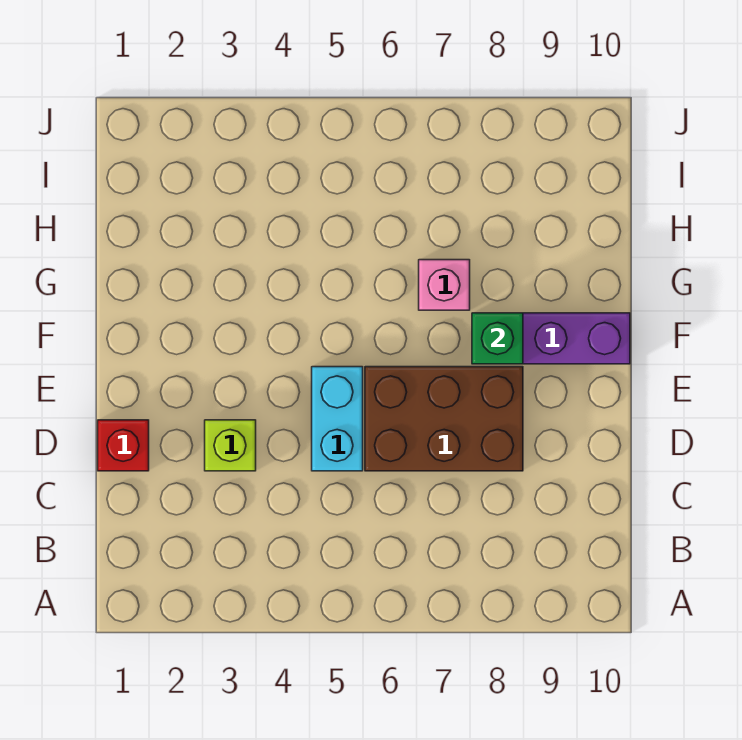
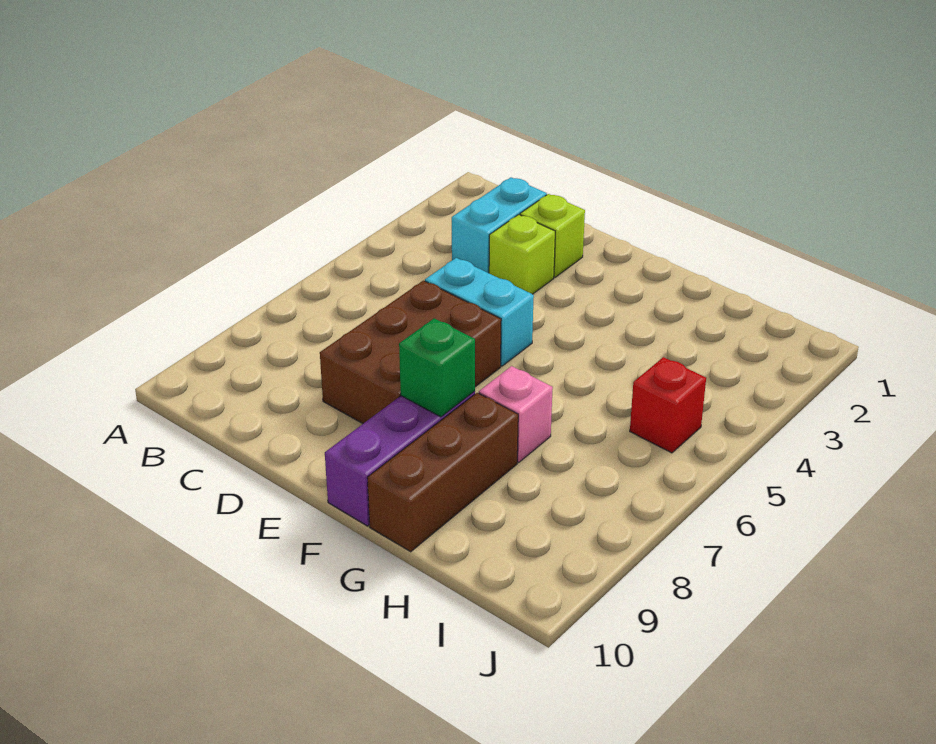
none -> cyan 1x2 brick [452,177,547,273]
red 1x1 brick [98,420,149,471] -> red 1x1 brick moved to [630,357,706,453]
none -> lime 1x1 brick [520,194,585,277]
none -> brown 1x3 brick [367,393,518,552]

